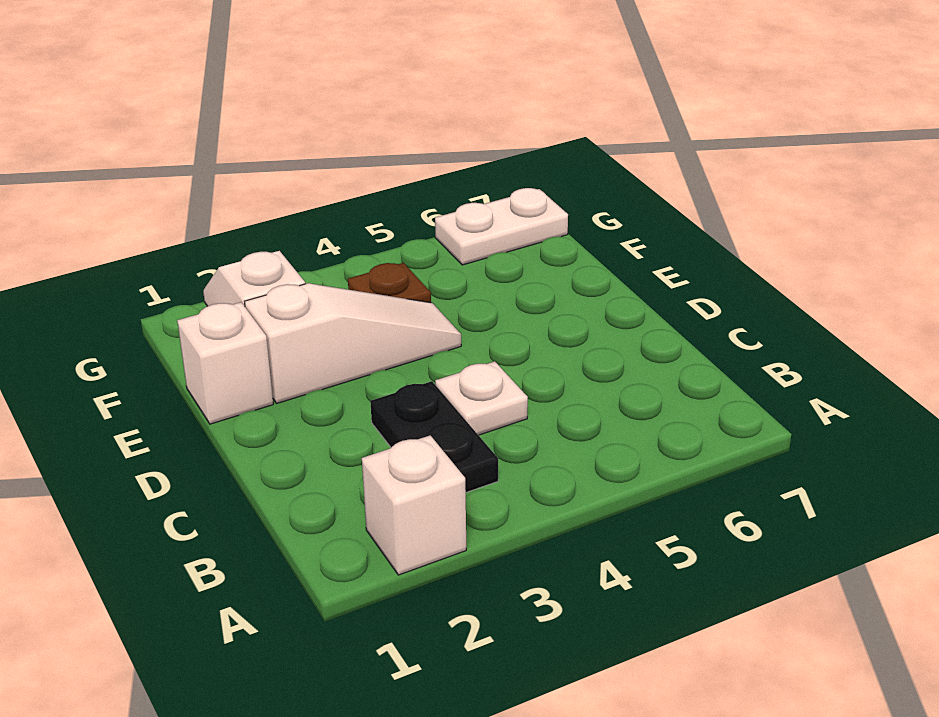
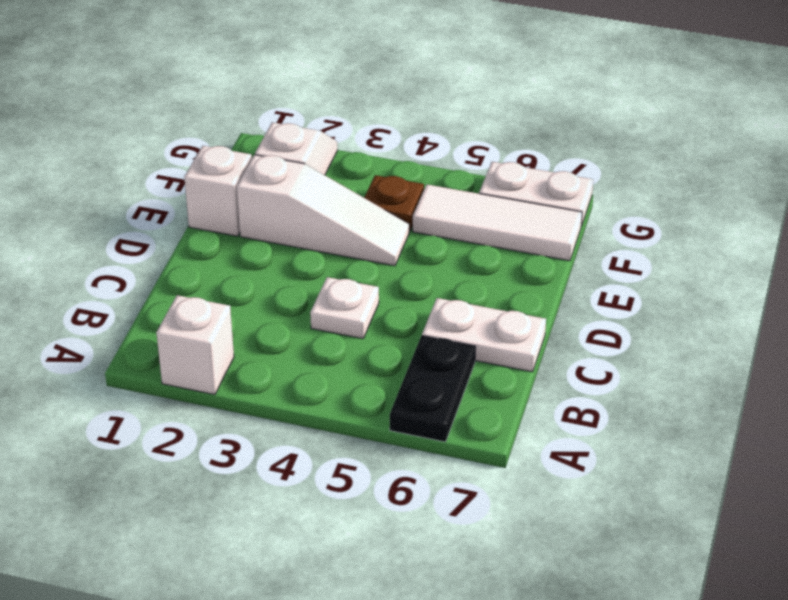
black 1x2 plate [370,381,498,492] -> black 1x2 plate moved to [390,336,476,442]
none -> white 1x2 plate [422,298,546,372]
none -> white 1x3 tile [413,185,582,261]

